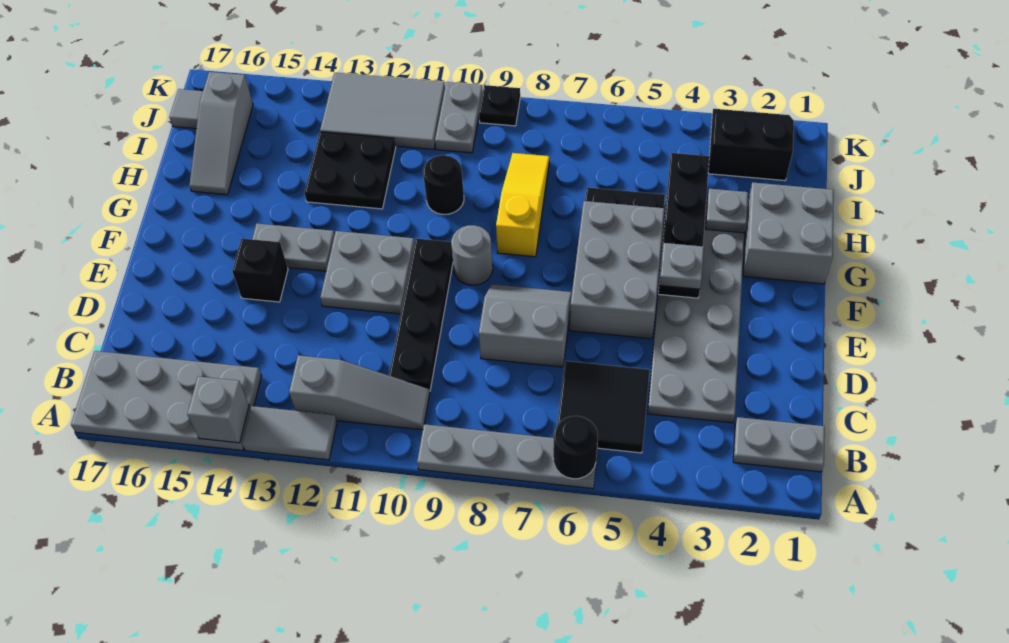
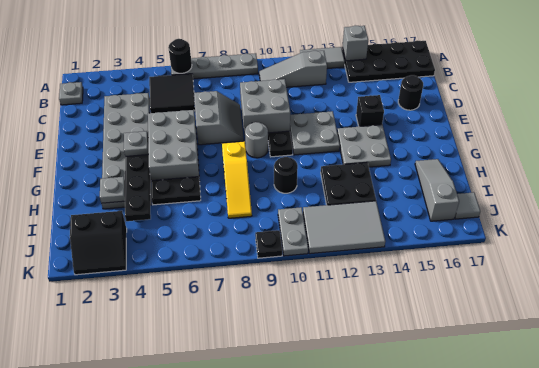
grey 2x4 plate [71,351,262,451] -> black 2x4 plate [342,40,435,82]
grey 1x2 plate [733,417,825,472] -> grey 1x1 plate [59,82,83,105]
grey 2x2 slope [479,284,572,367] -> grey 2x2 slope turned to [194,91,244,145]
none -> black 1x1 round brick [398,75,423,110]
grey 1x2 plate [252,224,335,271] -> grey 2x2 plate [337,125,391,167]
grey 2x2 brick [743,182,834,284] -> grey 2x2 brick moved to [240,79,290,134]

